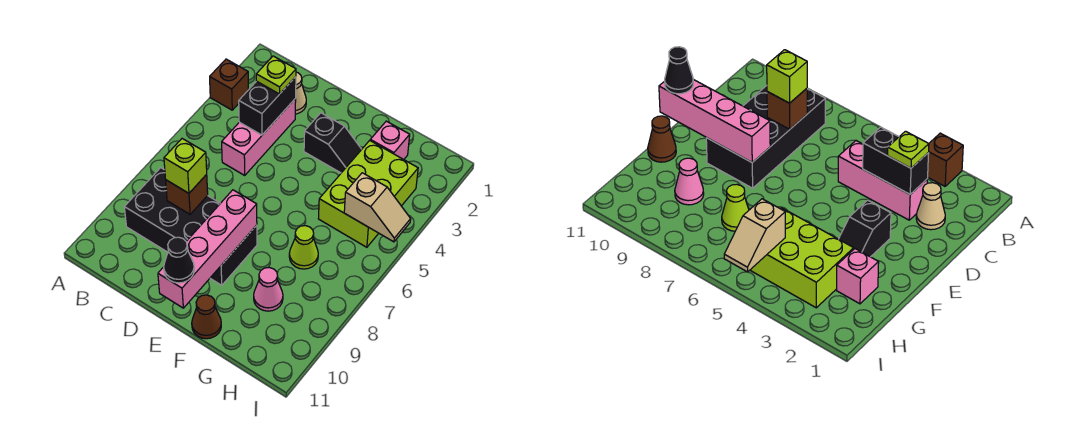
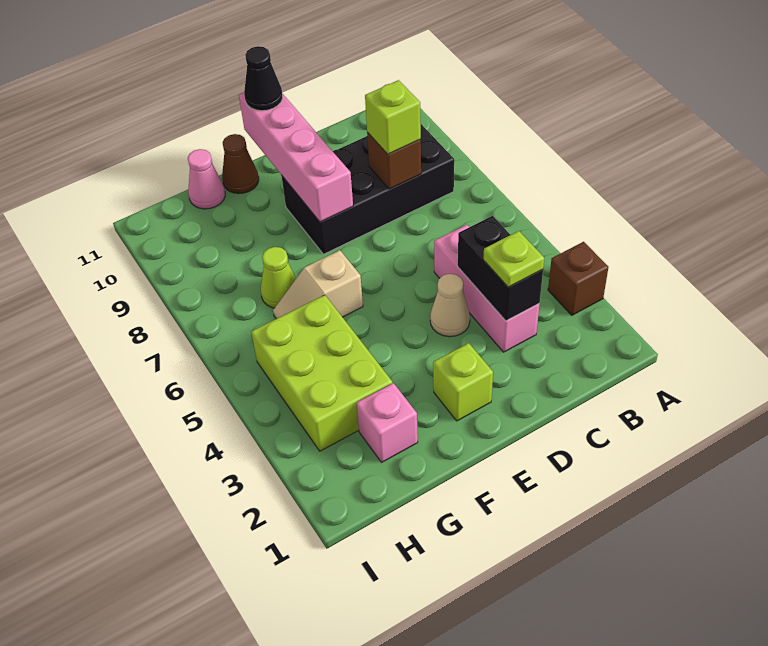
tan 1x1 cone [295,72,306,114] -> tan 1x1 cone moved to [430,274,470,337]
none -> lime 1x1 brick [433,343,493,421]
black 1x2 slope [304,113,362,173] -> none
pink 1x1 cone [254,268,283,311] -> pink 1x1 cone moved to [188,149,225,209]
tan 1x2 slope [344,173,411,242] -> tan 1x2 slope moved to [273,250,363,319]

